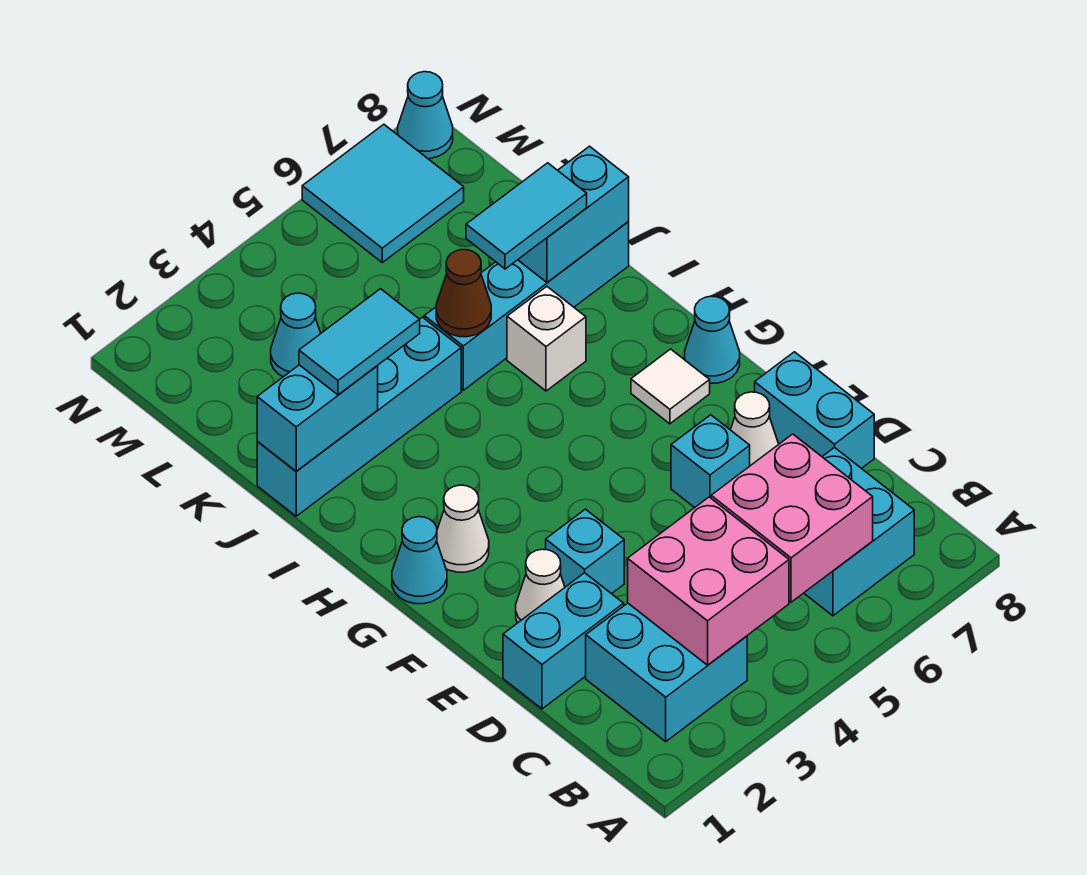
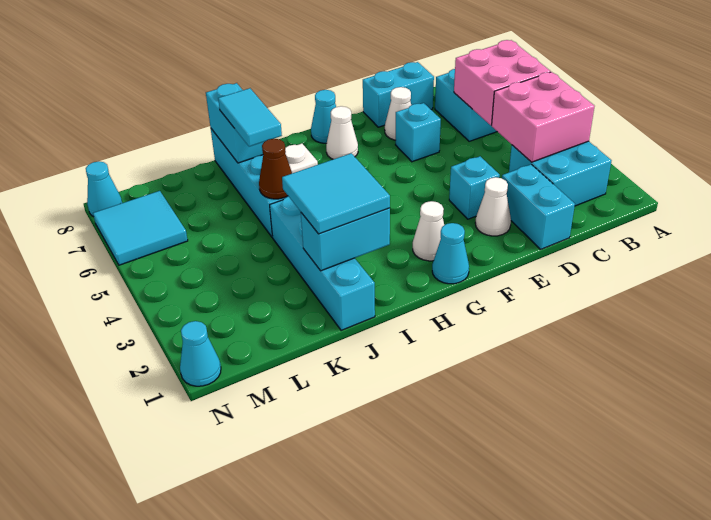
white 1x1 tile [631,349,710,424] -> white 1x1 cone [326,106,358,159]
cyan 1x2 brick [257,365,378,471] -> cyan 1x2 brick turned to [301,208,390,271]
cyan 1x2 tile [299,289,420,395] -> cyan 2x2 tile [282,153,390,234]
cyan 1x1 cone [271,293,321,377] -> cyan 1x1 cone moved to [180,321,221,386]

